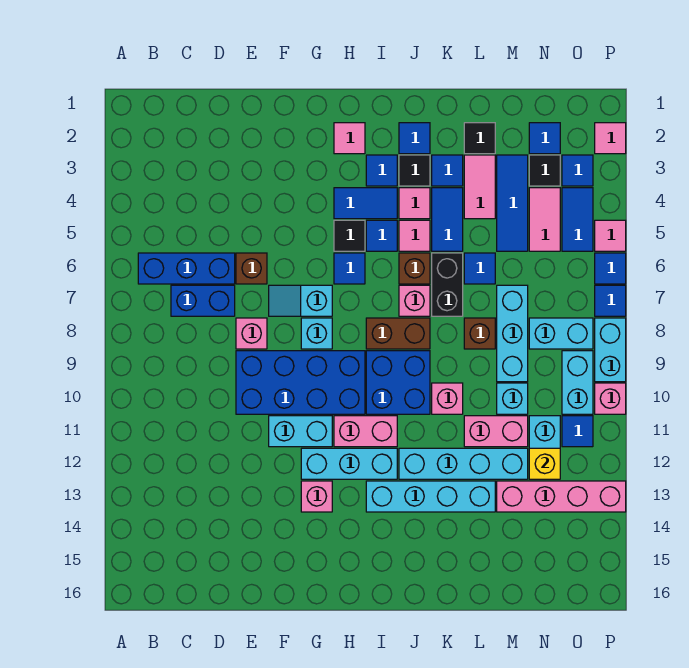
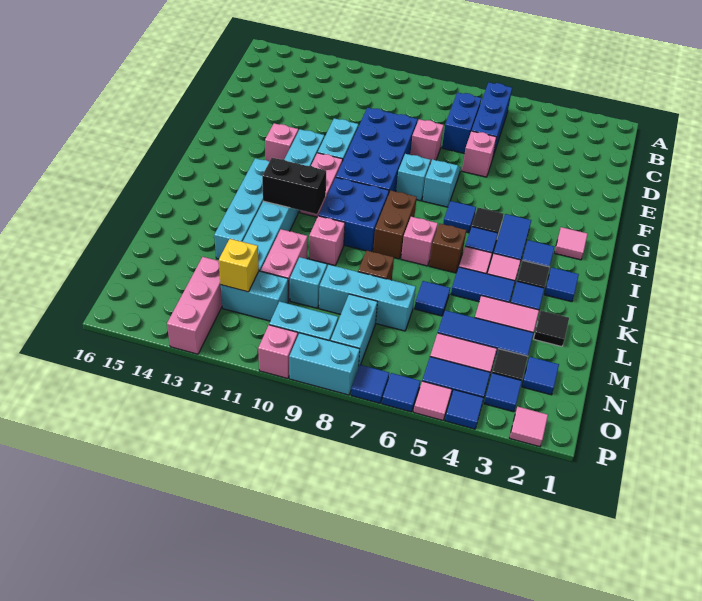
brown 1x1 brick [236,253,267,284] -> pink 1x1 brick [462,131,496,177]
black 1x2 brick [432,253,463,316] -> black 1x2 brick moved to [262,158,326,214]
pink 1x4 brick [497,481,626,512] -> pink 1x3 brick [167,257,222,354]
blue 1x1 tile [562,416,593,447] -> blue 1x1 tile moved to [445,390,484,429]

